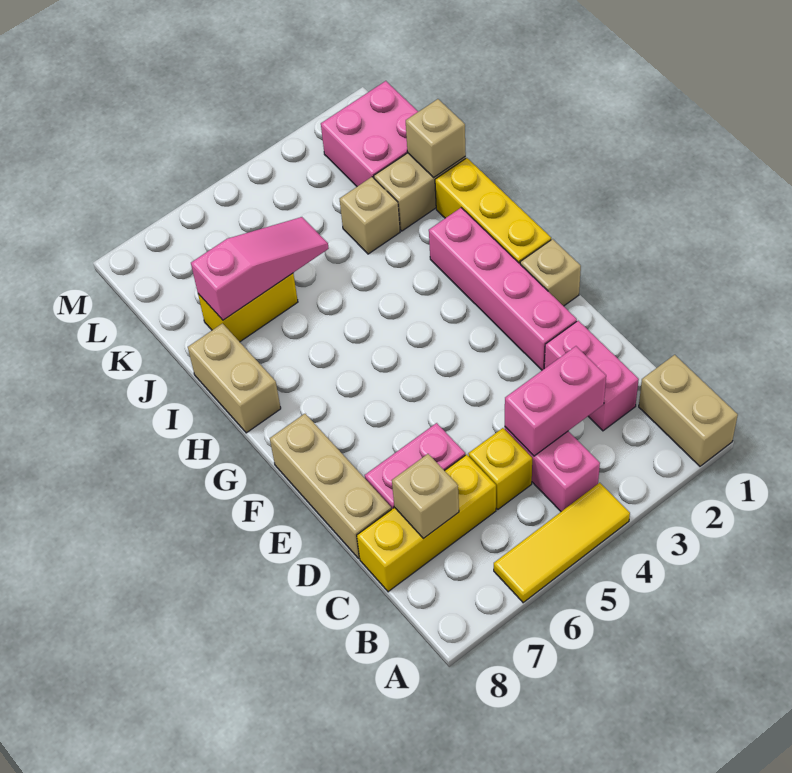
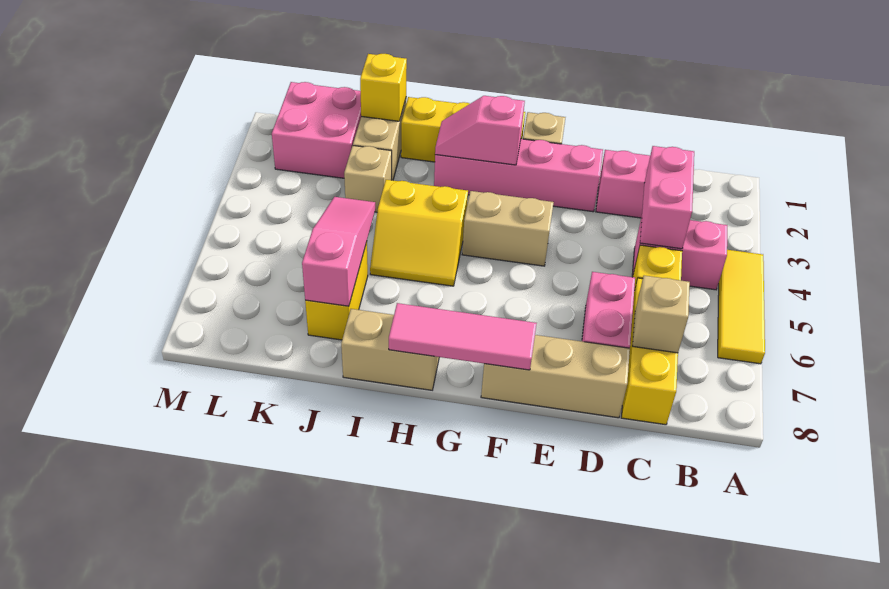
tan 1x2 brick [639,355,738,466] -> tan 1x2 brick moved to [462,191,554,266]
none -> pink 1x3 tile [389,303,537,370]
none -> pink 1x2 slope [435,96,525,165]
none -> yellow 2x2 slope [370,180,468,286]
tan 1x1 brick [406,99,466,177] -> yellow 1x1 brick [360,54,407,121]

